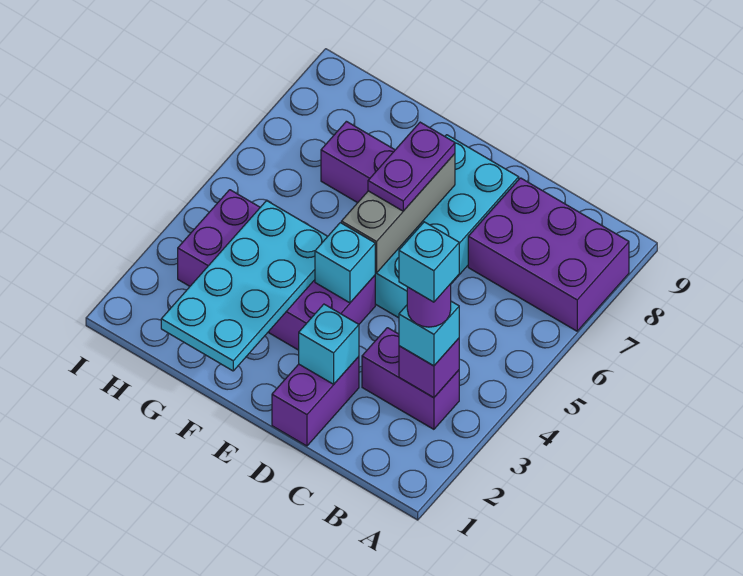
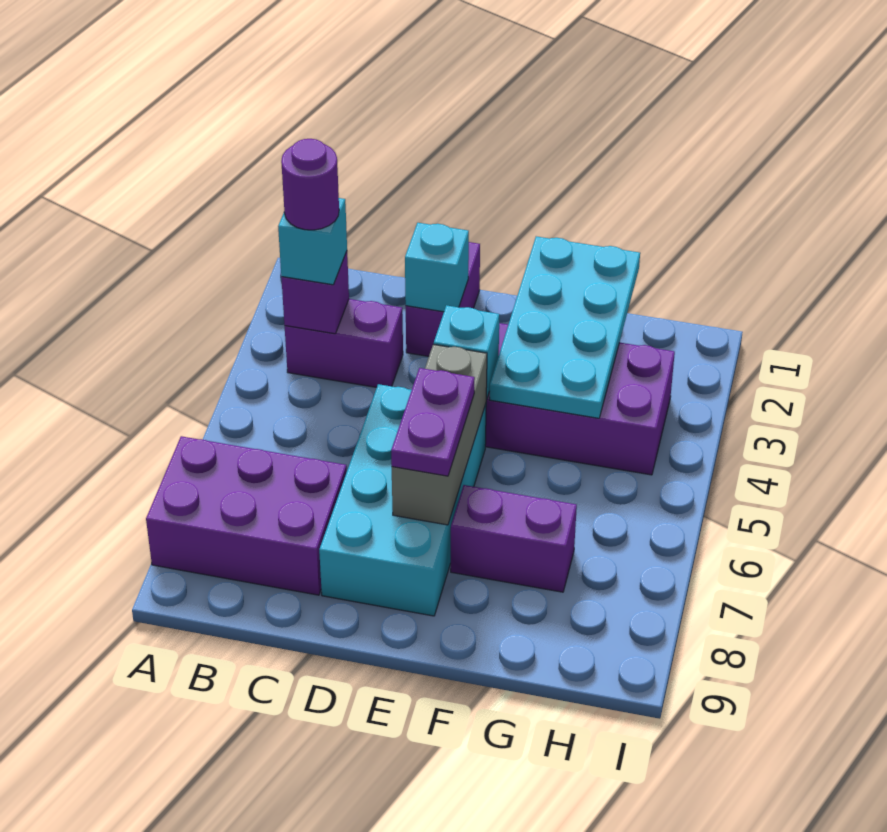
cyan 1x1 brick [399,222,459,302] -> none

